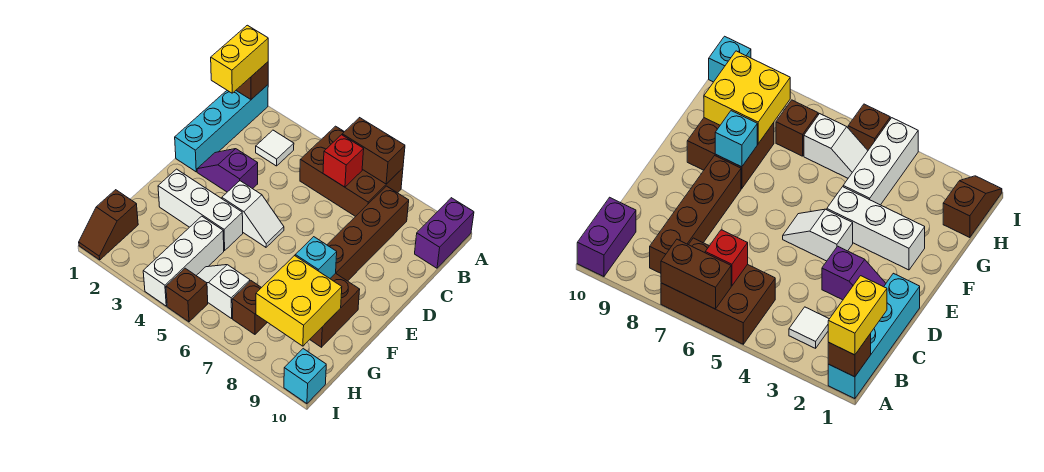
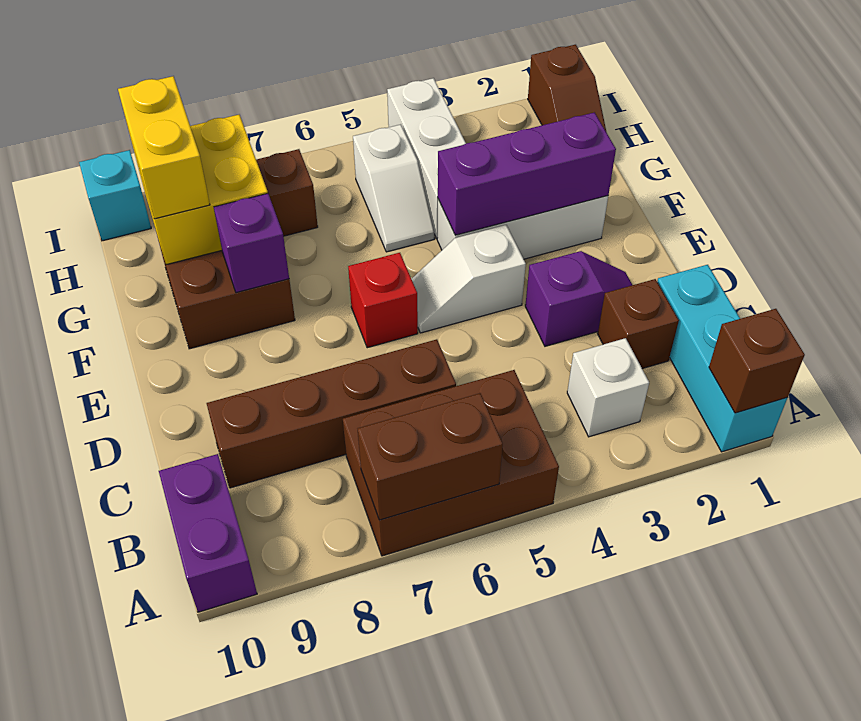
cyan 1x4 brick [175,85,268,172] -> cyan 1x3 brick [657,265,787,452]
yellow 1x2 brick [211,25,268,93] -> yellow 1x2 brick moved to [118,76,210,219]
white 1x1 tile [256,130,294,166] -> white 1x1 brick [567,338,649,437]
red 1x1 brick [323,135,364,187] -> red 1x1 brick moved to [348,253,418,348]
brown 1x4 brick [327,186,409,281] -> brown 1x4 brick turned to [207,339,456,488]
none -> purple 1x3 brick [438,113,616,235]
cyan 1x1 brick [295,237,337,278] -> purple 1x1 brick [214,194,289,293]
brown 1x2 slope [79,190,138,260] -> brown 1x2 slope turned to [528,45,606,131]
white 1x2 slope [196,265,250,318] -> white 1x2 slope turned to [353,124,434,252]
brown 1x1 brick [166,268,208,322] -> brown 1x1 brick moved to [598,279,679,369]

